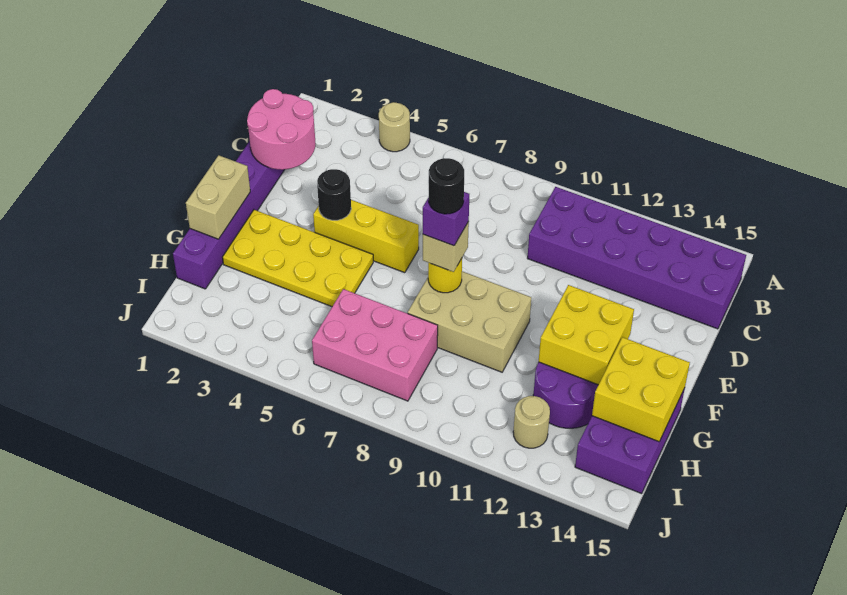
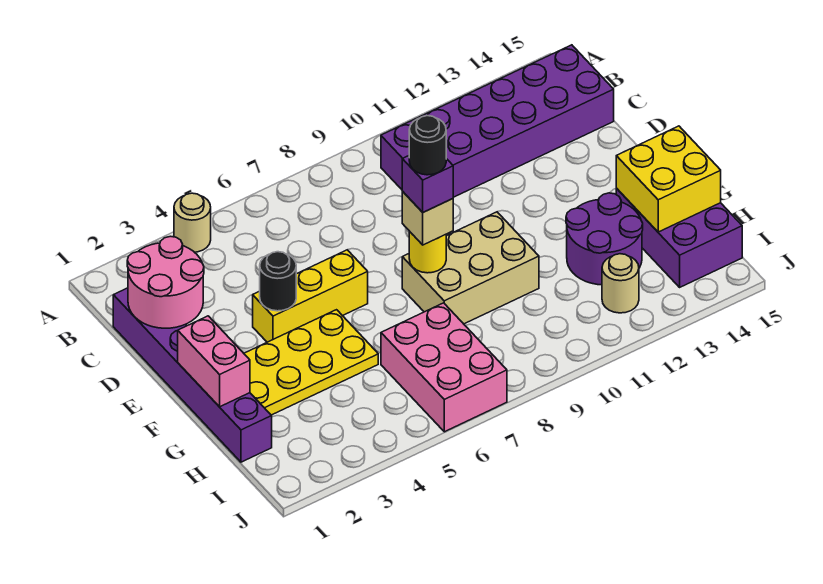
tan 1x2 brick [186,155,250,239] -> pink 1x2 brick [178,316,250,407]
yellow 2x2 brick [539,285,634,385] -> none
pink 2x3 brick [312,289,438,401] -> pink 2x3 brick turned to [381,303,507,432]

